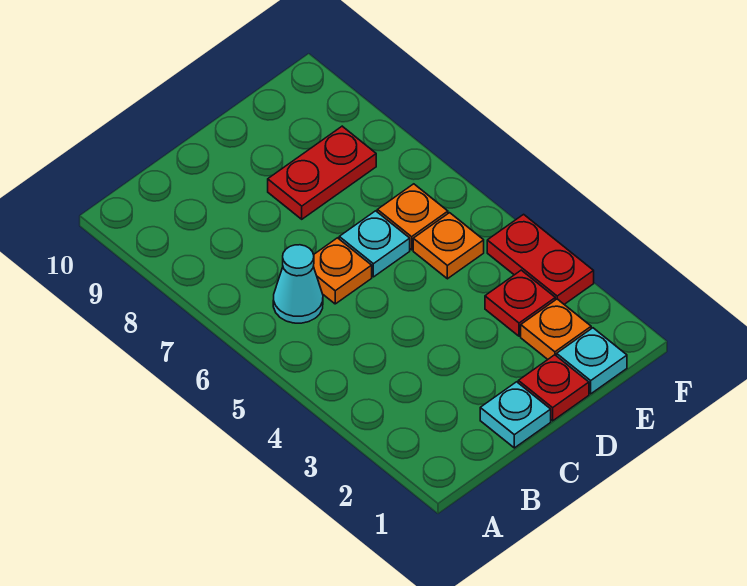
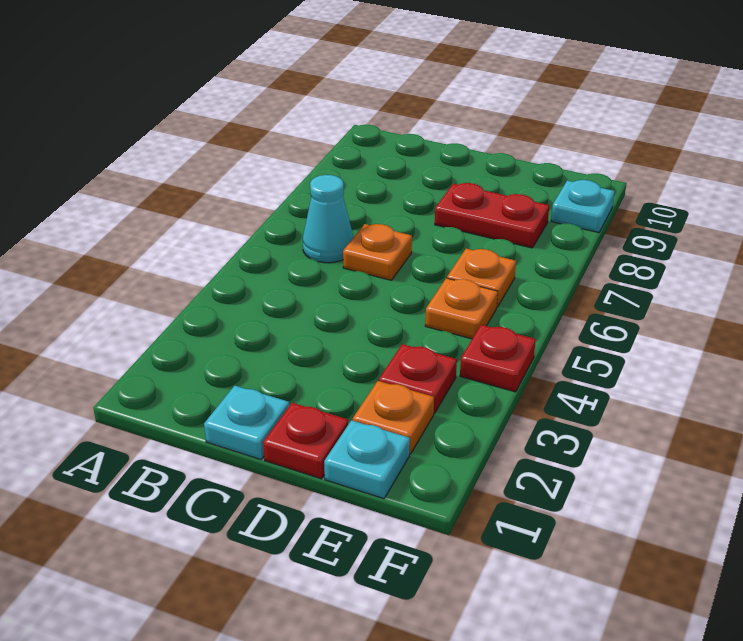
cyan 1x1 plate [339,211,410,277] -> cyan 1x1 plate moved to [551,180,615,233]
red 1x2 plate [487,214,594,304] -> red 1x1 plate [460,325,536,392]

